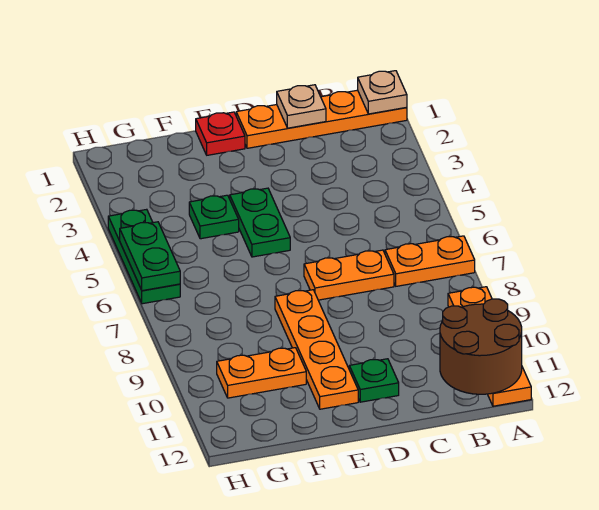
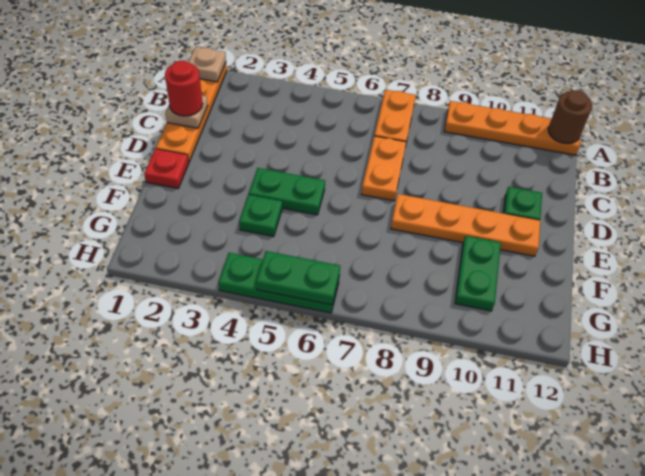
brown 2x2 round brick [440,299,522,394] -> brown 1x1 round brick [548,90,592,144]
none -> red 1x1 round brick [165,61,203,116]
orange 1x2 plate [217,348,306,398] -> green 1x2 plate [455,236,501,311]

